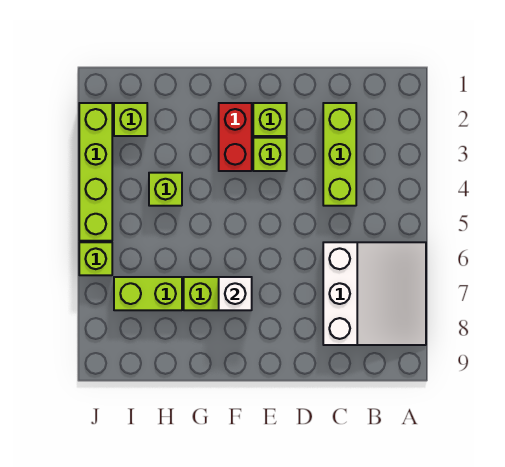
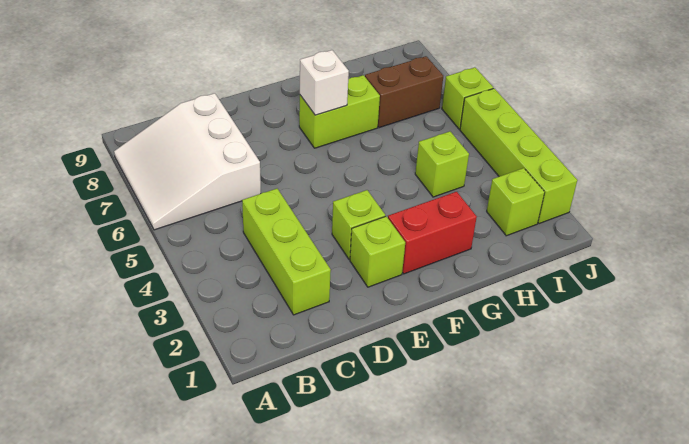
red 1x2 brick [219,103,252,171] -> red 1x2 brick turned to [388,192,477,274]
lime 1x2 brick [114,277,182,310] -> brown 1x2 brick [365,56,443,128]

